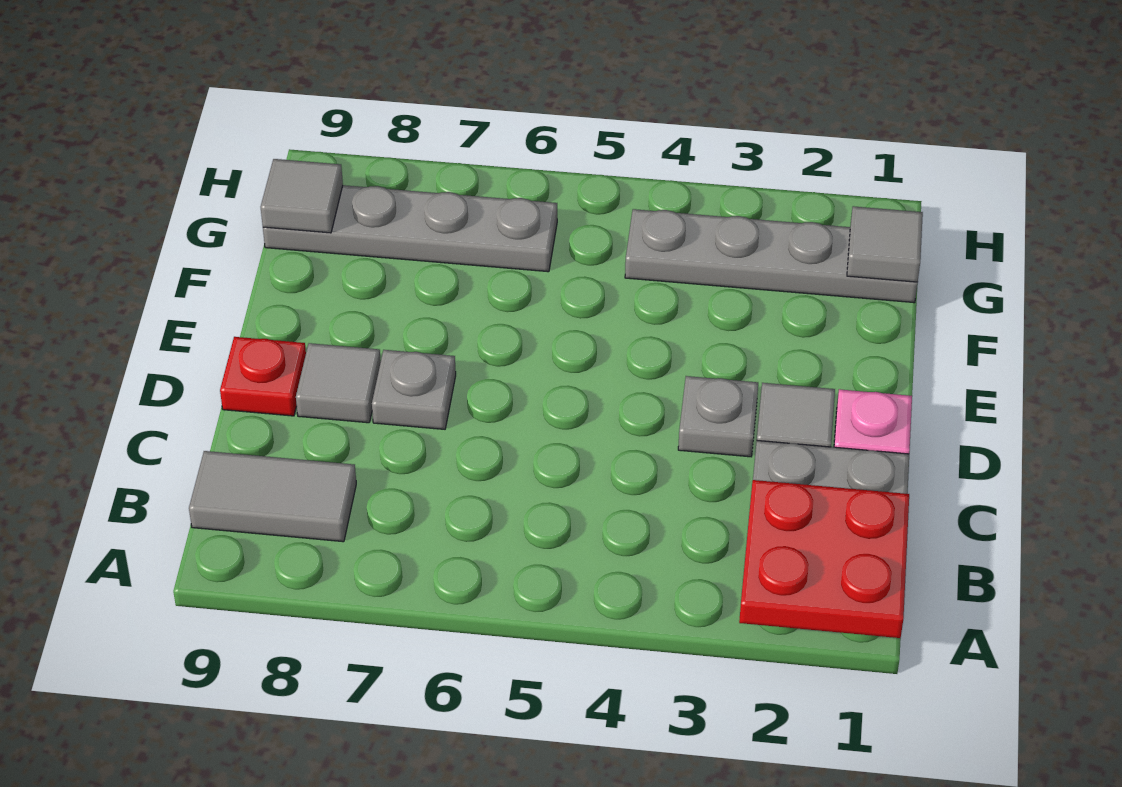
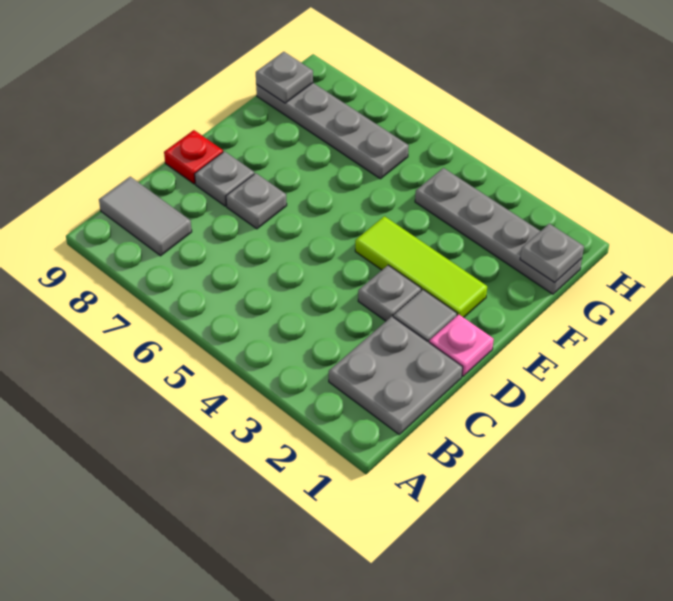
red 2x2 plate [739,480,909,638] -> none
grey 1x1 tile [296,343,381,423] -> grey 1x1 plate [195,151,254,206]
none -> lime 1x3 tile [355,216,487,317]
grey 1x1 tile [847,206,923,282] -> grey 1x1 plate [520,224,584,283]
grey 1x1 tile [261,159,343,233] -> grey 1x1 plate [256,52,313,103]

